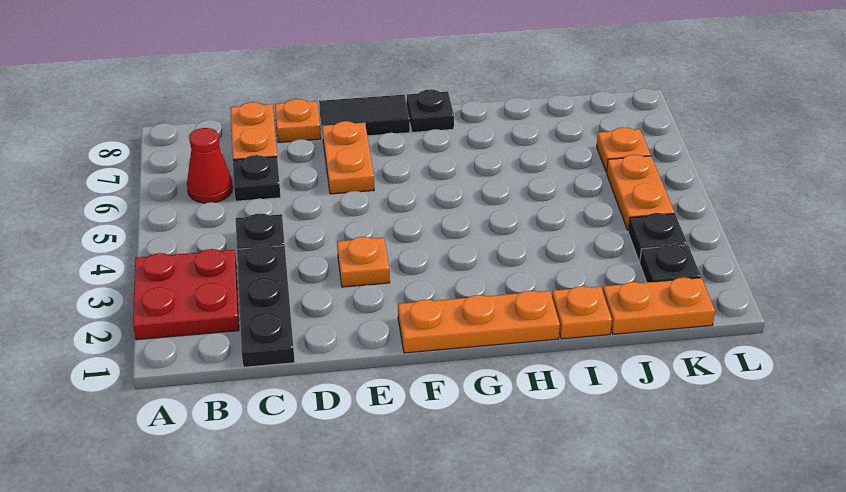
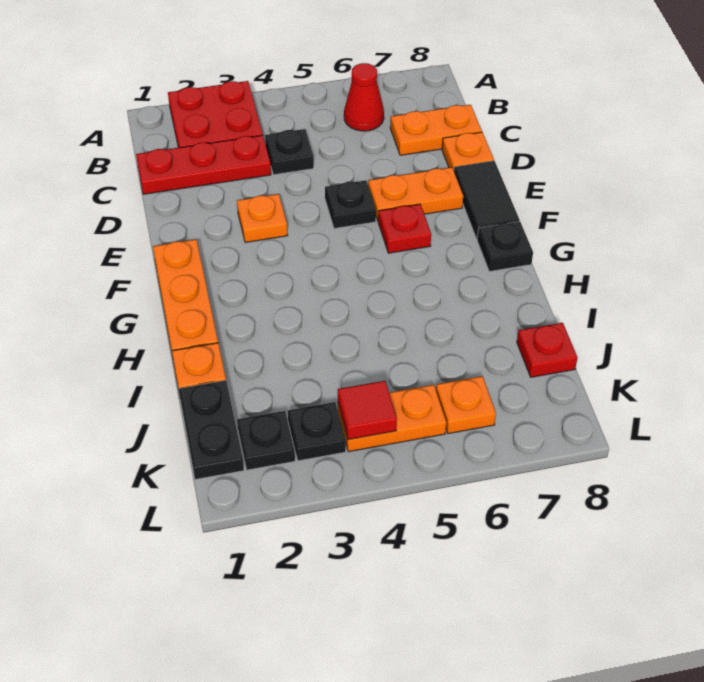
black 1x3 plate [237,245,295,367] -> red 1x3 plate [136,135,271,194]
black 1x1 plate [233,155,281,201] -> black 1x1 plate moved to [325,181,376,228]
none -> red 1x1 plate [378,204,431,253]
orange 1x2 plate [603,277,715,334] -> black 1x2 plate [179,381,244,479]
none -> red 1x1 plate [517,323,578,377]
none -> red 1x1 tile [338,381,397,440]

